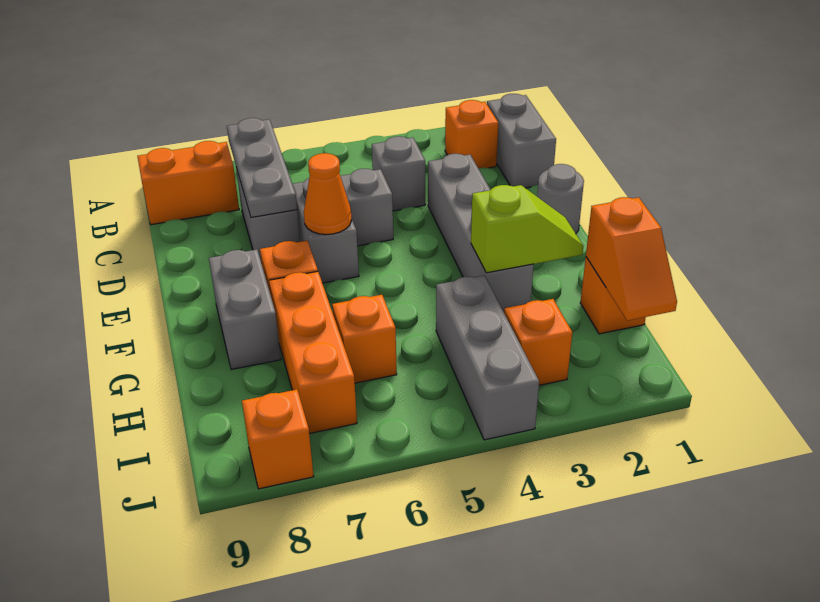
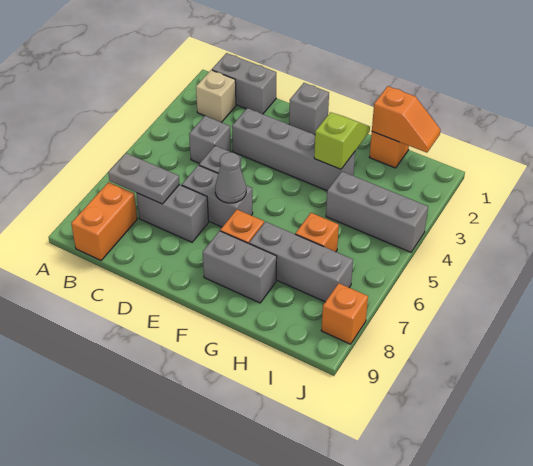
orange 1x1 brick [445,100,498,168] -> tan 1x1 brick [196,70,236,122]
grey 1x3 plate [227,118,297,217] -> grey 1x2 plate [108,153,179,204]
grey 1x1 round brick [537,164,584,233] -> grey 1x1 brick [289,83,329,135]
orange 1x1 cone [304,153,352,235] -> grey 1x1 cone [215,152,246,203]
orange 1x3 brick [269,271,357,434] -> grey 1x3 brick [249,222,353,302]
orange 1x1 brick [504,299,572,385] -> none

